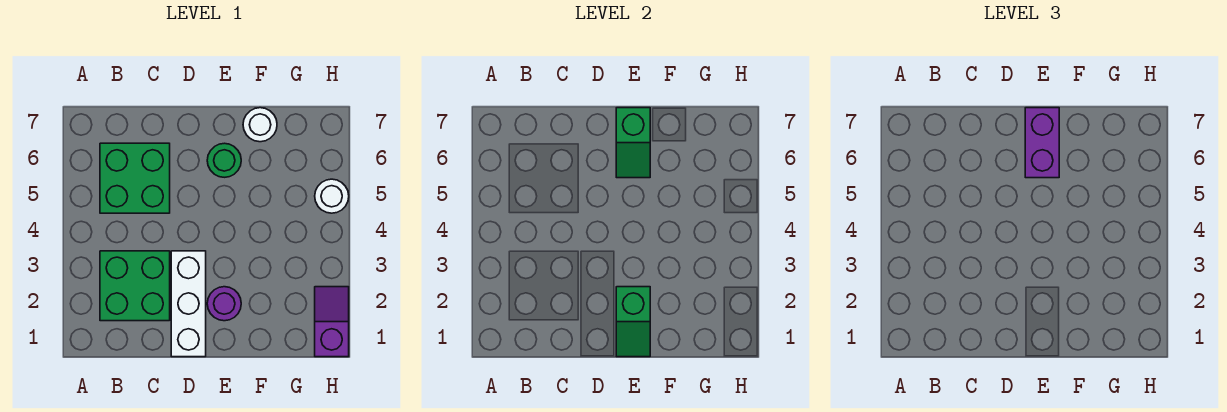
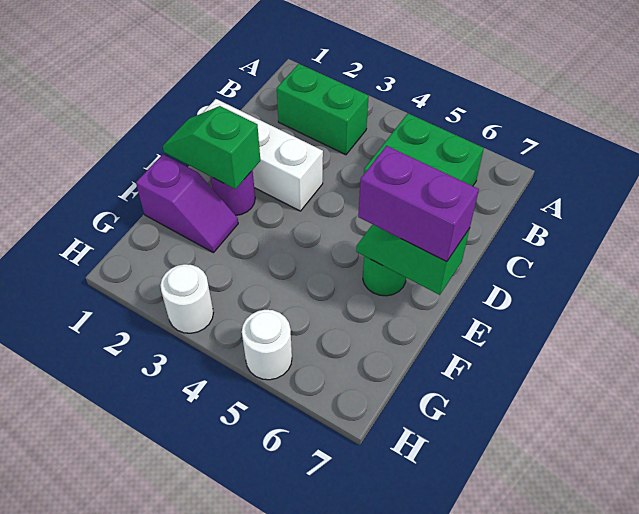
green 2x2 brick [100,251,170,321] -> green 1x2 brick [277,64,369,155]
white 1x1 round brick [243,108,277,142] -> white 1x1 round brick moved to [160,264,213,333]
purple 1x2 slope [315,287,349,357] -> purple 1x2 slope moved to [136,154,238,253]

